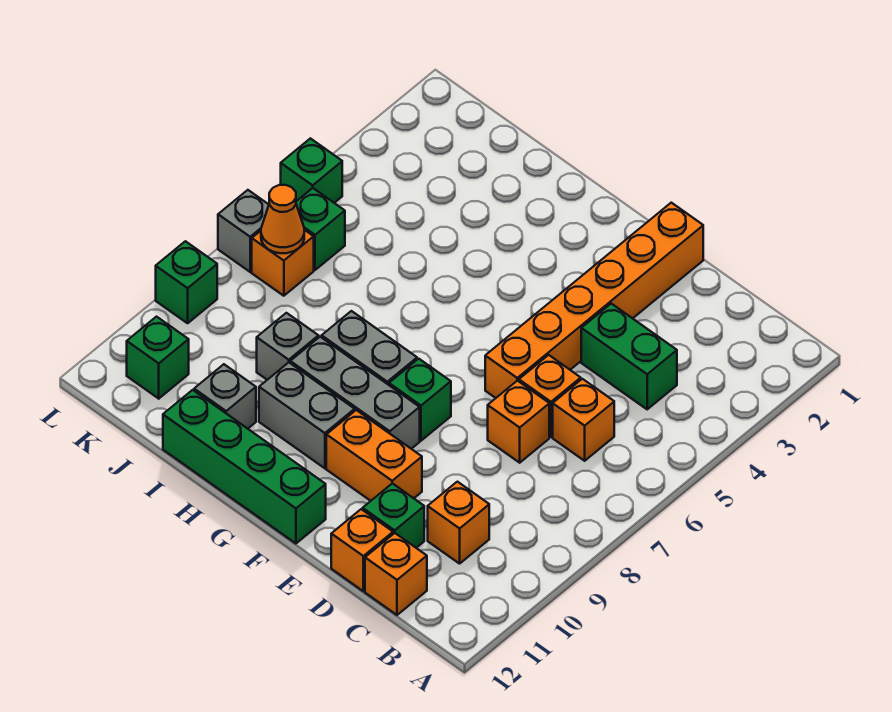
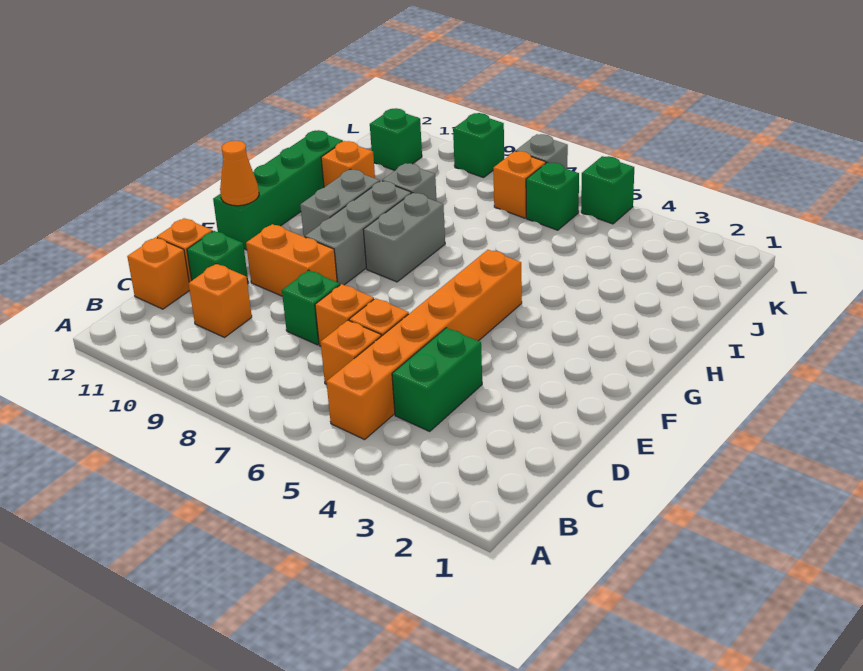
orange 1x6 brick [485,203,703,398] -> orange 1x6 brick turned to [327,250,522,440]
orange 1x2 brick [326,410,422,501] -> orange 1x2 brick turned to [246,224,337,296]
green 1x1 brick [389,359,451,441] -> green 1x1 brick moved to [282,270,340,345]
grey 1x1 brick [194,364,256,429] -> orange 1x1 brick [321,141,375,187]
orange 1x1 cone [261,185,304,253] -> orange 1x1 cone moved to [220,141,259,206]

